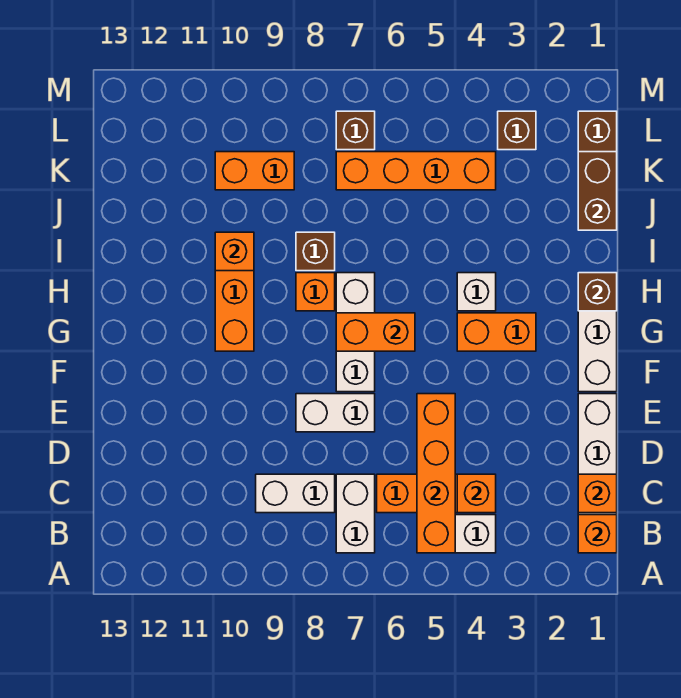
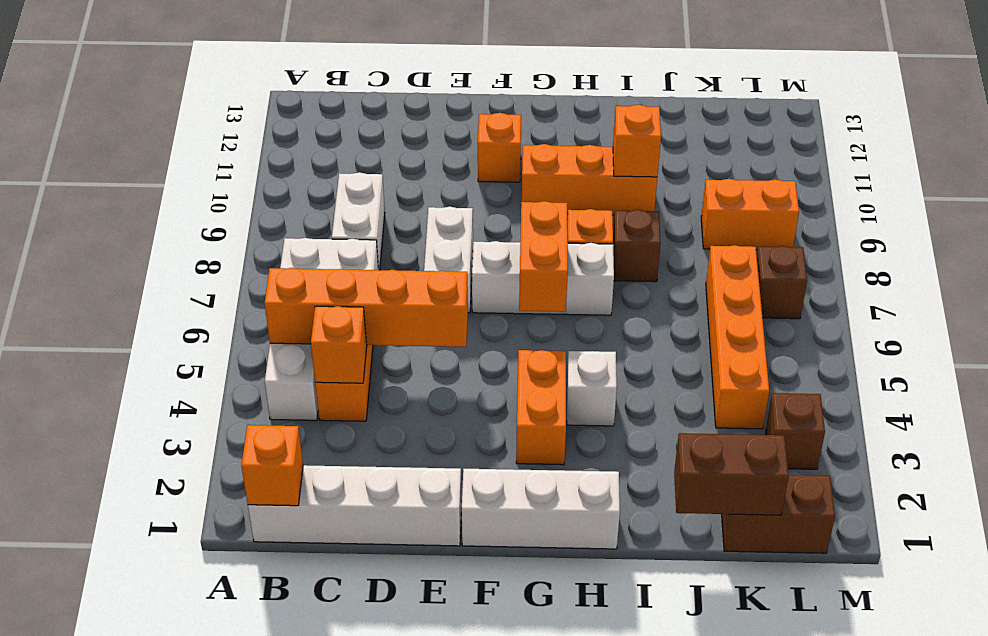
orange 1x1 brick [578,474,617,513] -> orange 1x1 brick moved to [478,113,521,182]
brown 1x1 brick [578,273,617,311] -> none
orange 1x2 brick [215,152,294,190] -> orange 1x2 brick turned to [701,179,799,250]

